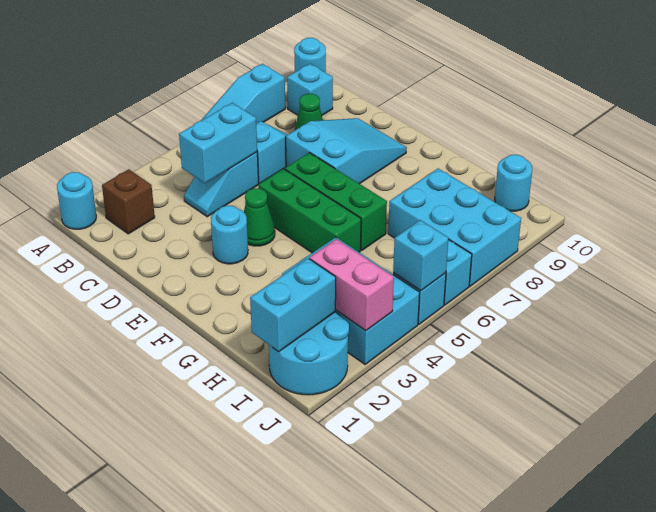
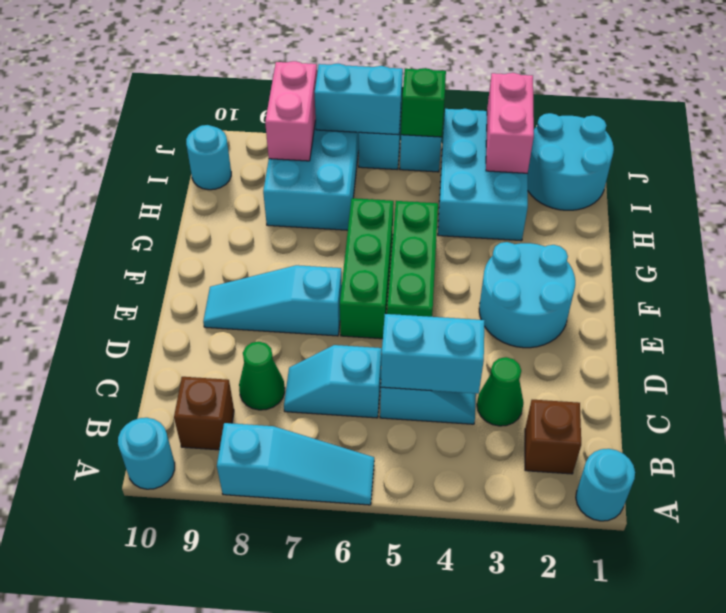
cyan 1x1 brick [287,64,333,115] -> brown 1x1 brick [174,377,234,450]
cyan 2x3 slope [286,118,407,184] -> cyan 1x3 slope [203,265,342,336]
cyan 1x1 round brick [211,206,248,264] -> cyan 2x2 round brick [479,242,575,348]
green 1x1 cone [244,188,275,246] -> green 1x1 cone moved to [477,357,524,426]
cyan 1x2 brick [250,258,336,352] -> cyan 1x2 brick moved to [315,64,403,135]
none -> pink 1x2 brick [265,61,317,161]
cyan 1x1 brick [393,220,448,291] -> green 1x1 brick [401,68,446,137]

